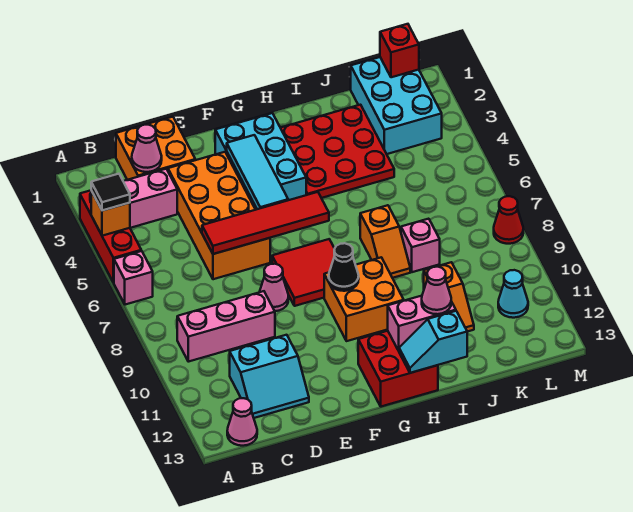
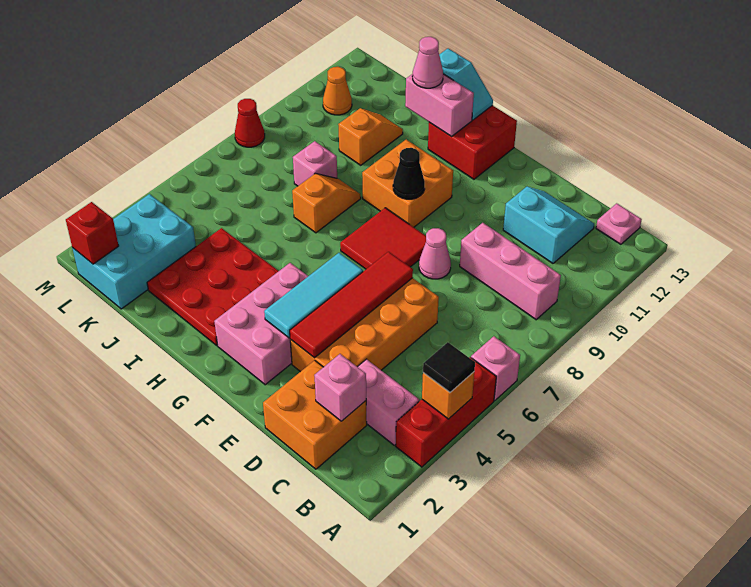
pink 1x1 cone [227,398,257,446] -> pink 1x1 plate [596,203,642,244]
pink 1x1 cone [132,125,162,172] -> pink 1x1 brick [314,354,366,421]
red 1x4 tile [202,192,329,254] -> red 1x4 tile turned to [290,252,413,358]
cyan 2x3 brick [215,113,306,210] -> pink 2x3 brick [214,263,308,385]
cyan 1x1 cone [498,270,528,318] -> orange 1x1 cone [323,67,352,115]

